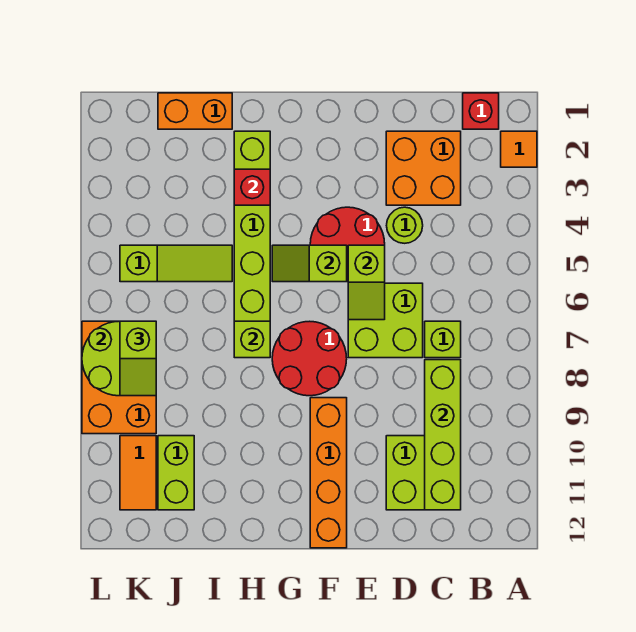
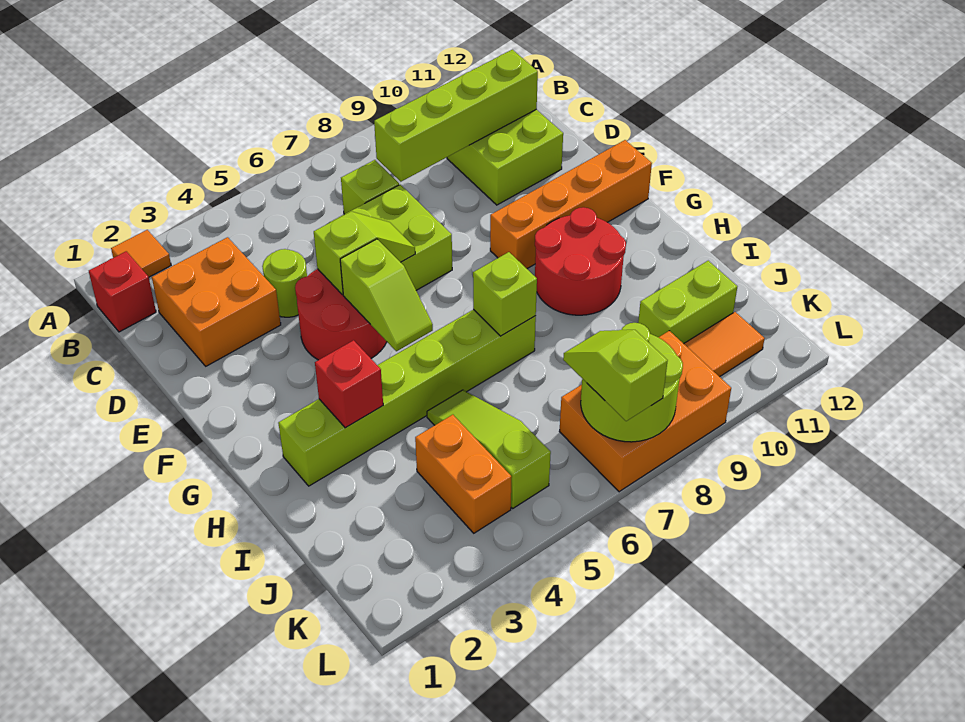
red 2x2 round brick [272,321,347,396] -> red 2x2 round brick moved to [535,207,626,315]
orange 1x2 brick [158,93,232,129] -> orange 1x2 brick moved to [415,415,512,533]
lime 1x2 slope [120,321,156,396] -> lime 1x2 slope turned to [563,330,668,421]

